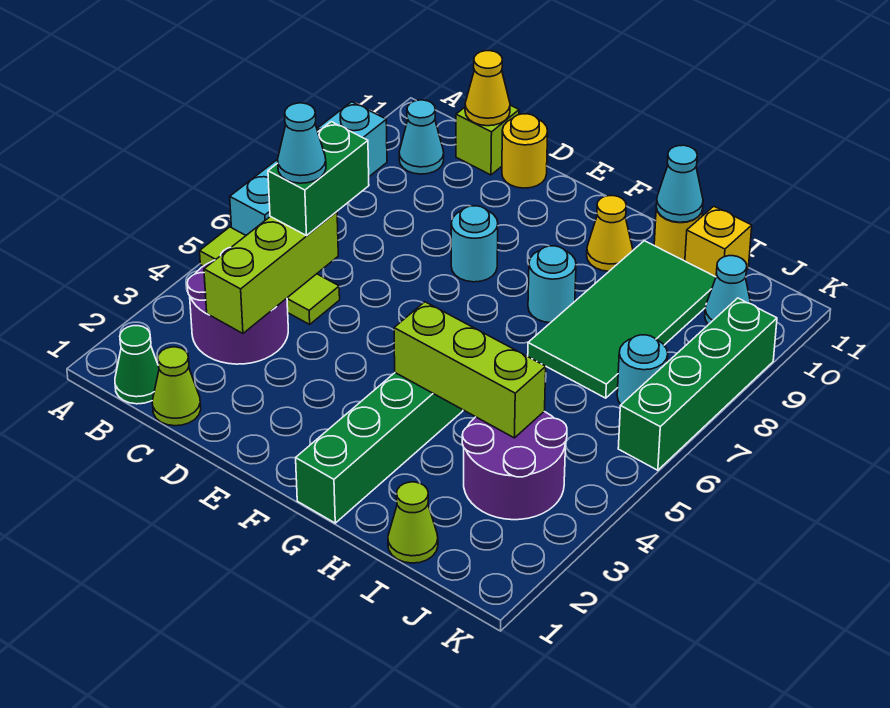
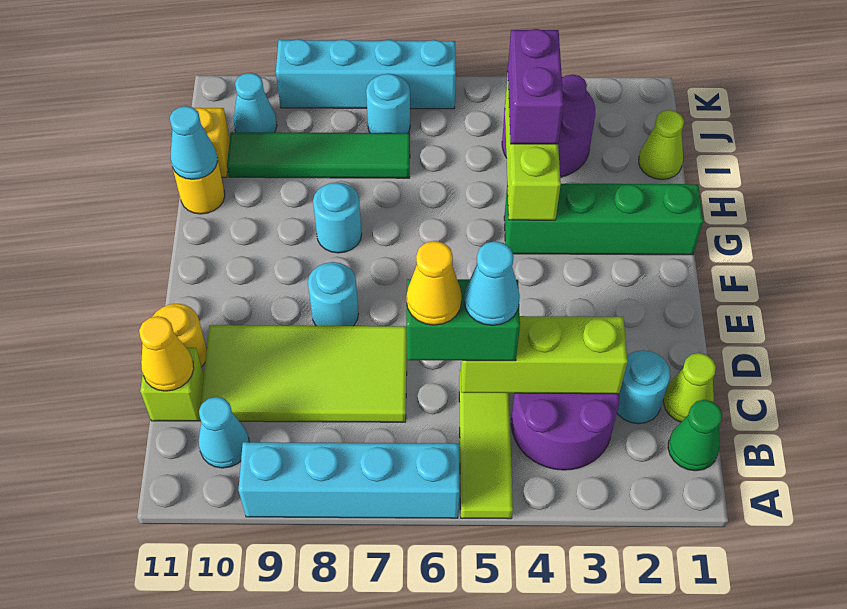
none -> cyan 1x1 round brick [617,350,670,424]
none -> lime 2x4 tile [200,325,407,422]
yellow 1x1 cone [587,196,633,271] -> yellow 1x1 cone moved to [406,241,462,325]
none -> purple 1x2 brick [508,29,564,144]
green 2x4 tile [528,241,716,398] -> green 1x4 tile [227,132,410,178]
green 1x4 brick [618,298,777,470] -> cyan 1x4 brick [276,39,456,109]

